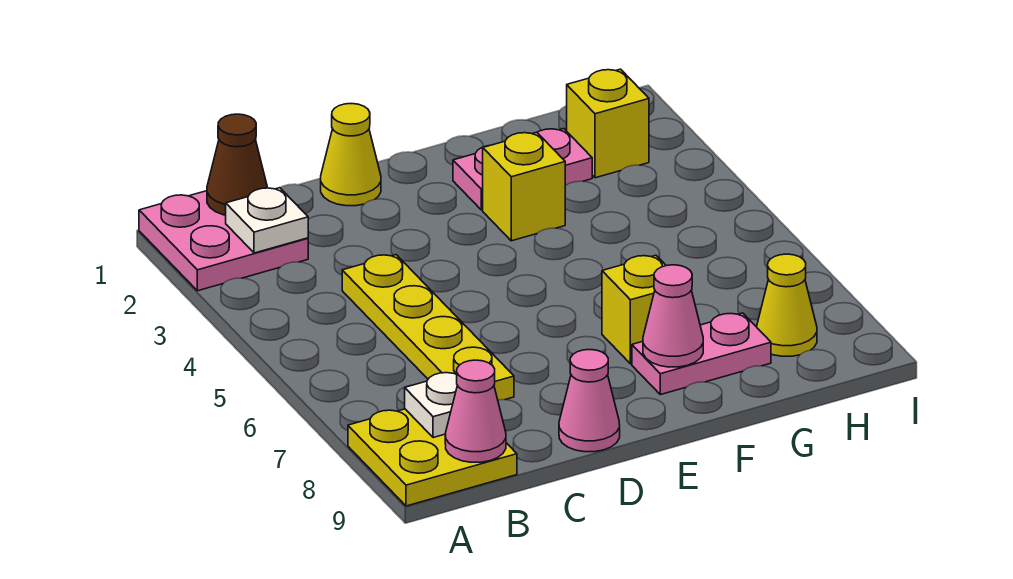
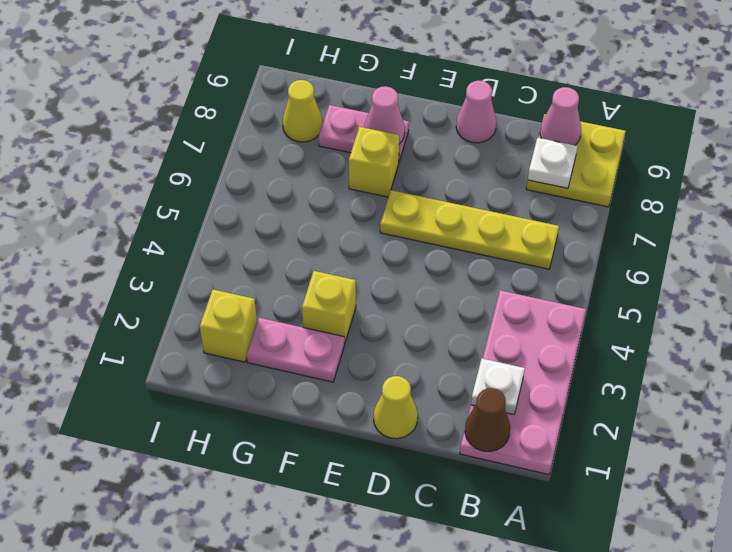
pink 2x2 plate [139,191,308,291] -> pink 2x4 plate [460,290,586,475]
yellow 1x4 plate [342,255,514,400] -> yellow 1x4 plate turned to [380,190,559,269]

